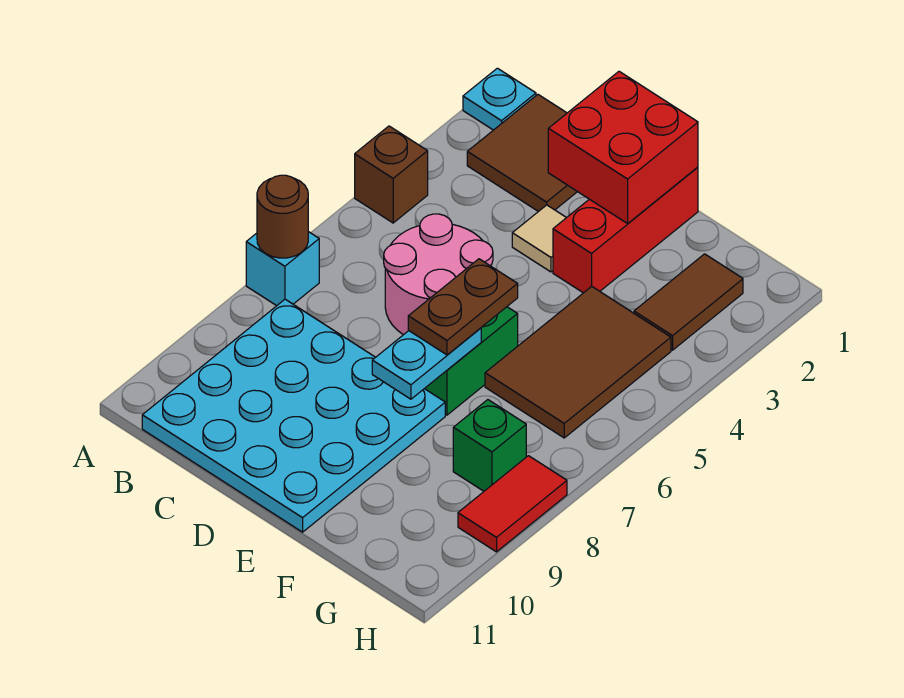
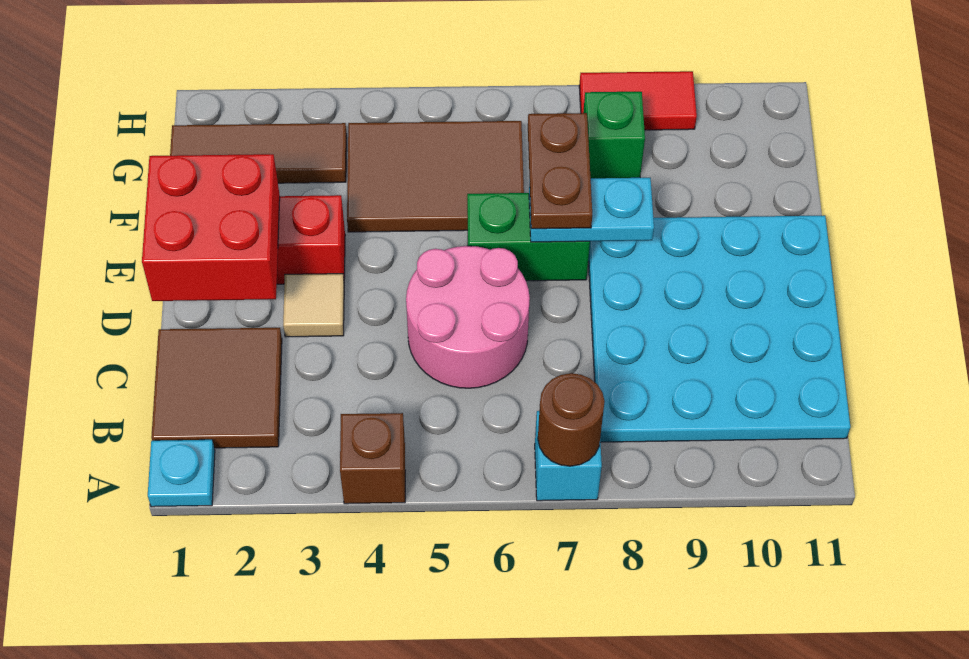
brown 1x2 plate [408,259,518,355] -> brown 1x2 plate turned to [528,113,592,229]
brown 1x2 tile [634,254,743,350] -> brown 1x3 tile [170,123,347,183]

